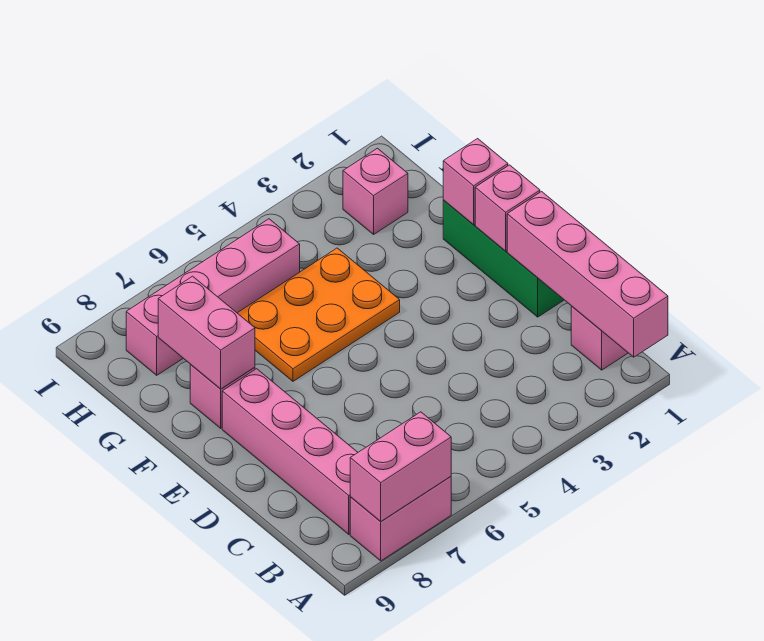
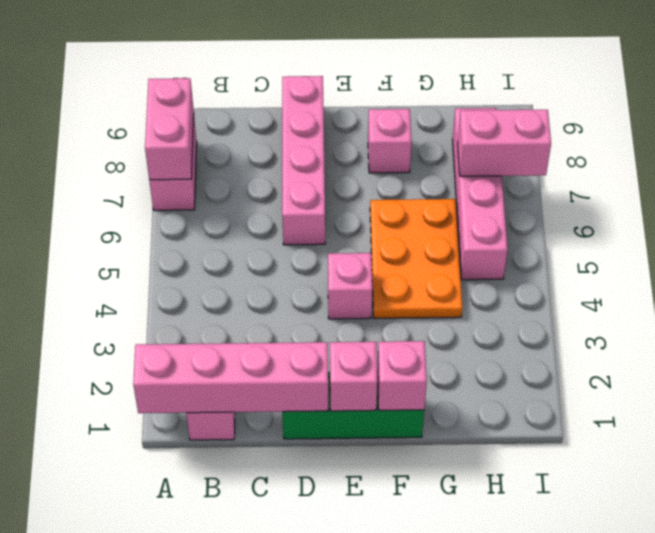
pink 1x4 brick [222,369,358,534] -> pink 1x4 brick turned to [282,76,325,245]
pink 1x2 brick [158,276,255,389] -> pink 1x2 brick moved to [458,110,551,176]
pink 1x1 brick [343,148,408,234] -> pink 1x1 brick moved to [328,253,372,319]

